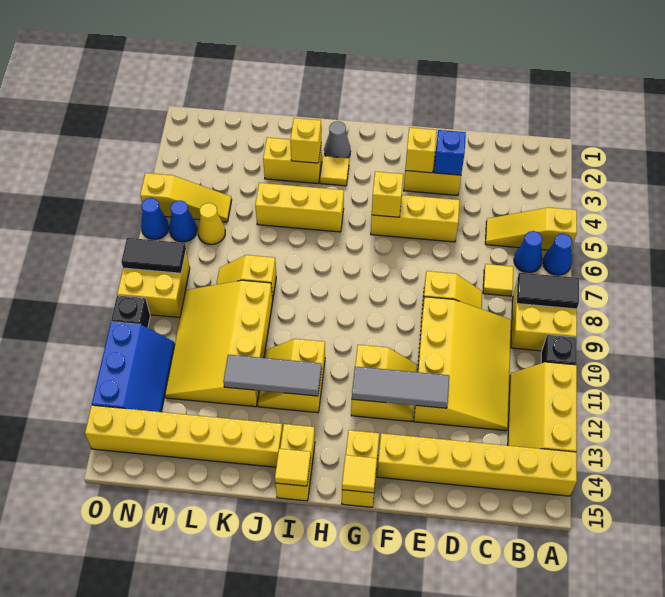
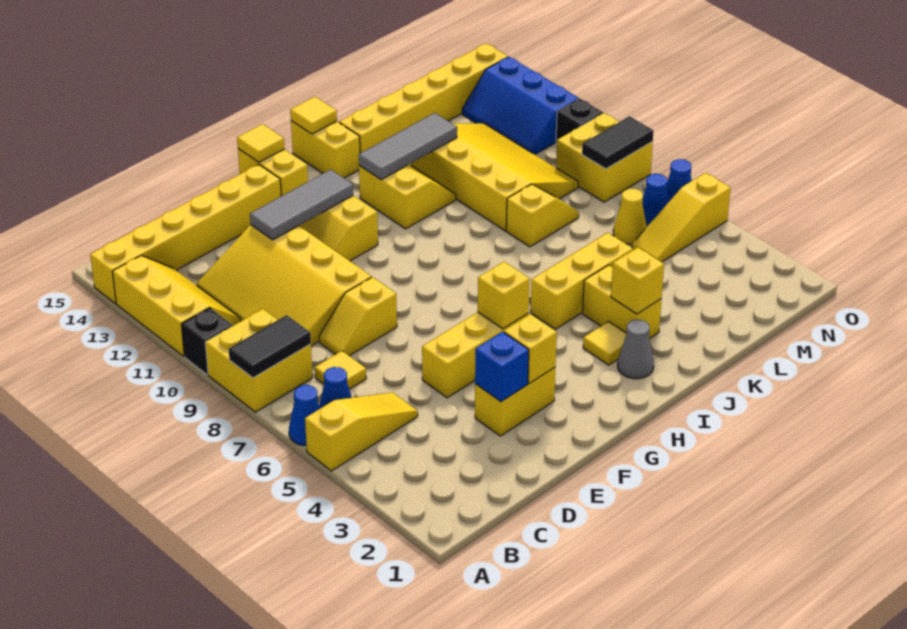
yellow 1x2 brick [263,137,322,183] -> yellow 1x2 brick turned to [583,265,662,339]

